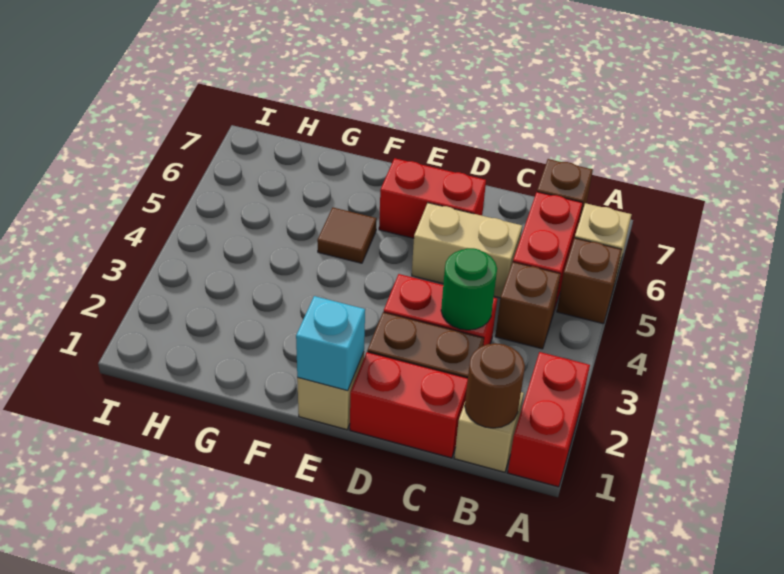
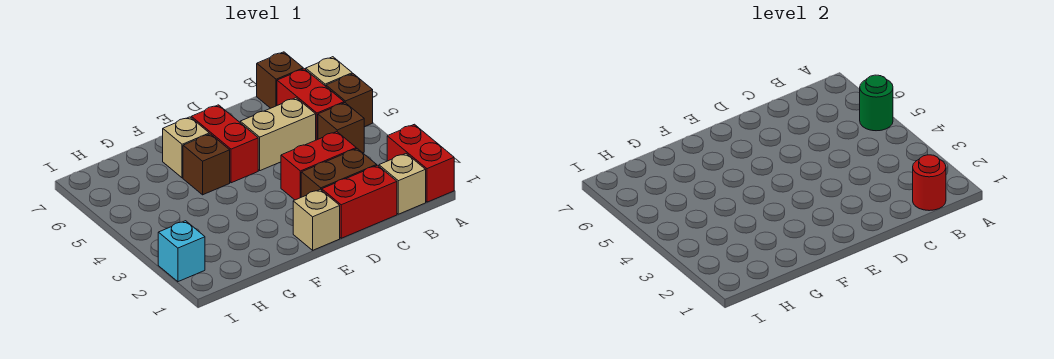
brown 1x1 round brick [465,343,525,428] -> red 1x1 round brick [913,155,946,211]
green 1x1 round brick [441,248,497,330] -> green 1x1 round brick moved to [860,75,893,131]
red 1x2 brick [379,158,486,238] -> red 1x2 brick turned to [191,105,258,183]
cyan 1x1 brick [296,296,365,391] -> cyan 1x1 brick moved to [158,221,205,282]
brown 1x1 tile [317,208,377,263] -> brown 1x1 brick [183,134,230,195]
none -> tan 1x1 brick [163,117,209,178]

